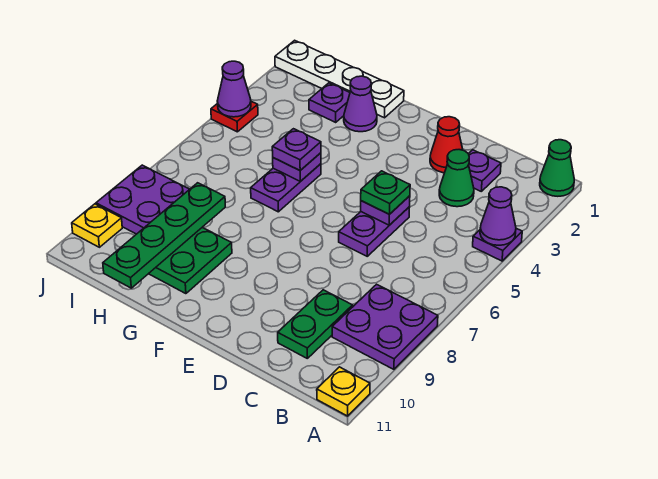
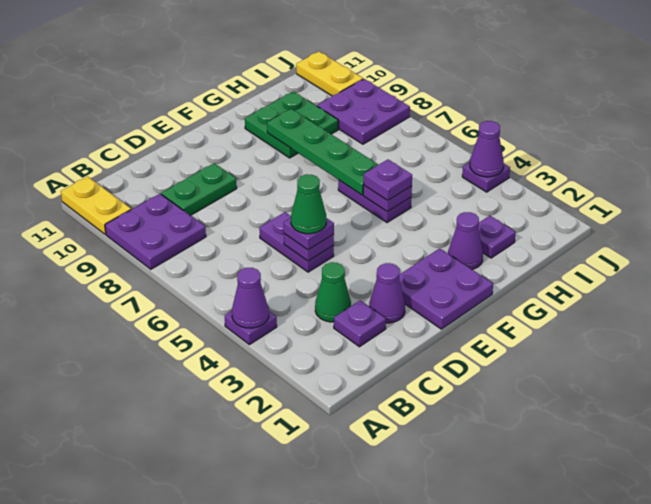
green 1x1 cone [540,140,574,196] -> green 1x1 cone moved to [291,174,326,234]
yellow 1x1 plate [317,367,370,416] -> yellow 1x2 plate [61,177,131,234]
green 1x2 plate [278,290,353,358] -> green 1x2 plate turned to [161,163,237,216]
red 1x1 cone [430,117,463,173] -> purple 1x1 cone [369,263,405,323]
green 1x1 plate [361,171,410,214] -> purple 1x1 plate [284,218,334,250]
none -> purple 2x2 plate [399,248,493,329]
white 1x4 plate [275,40,404,118] -> none
green 1x4 plate [103,183,225,288] -> green 1x4 plate moved to [267,109,378,195]
red 1x1 plate [211,101,258,132] -> purple 1x1 plate [462,162,510,192]
yellow 1x1 plate [72,204,122,247] -> yellow 1x2 plate [296,52,363,96]

